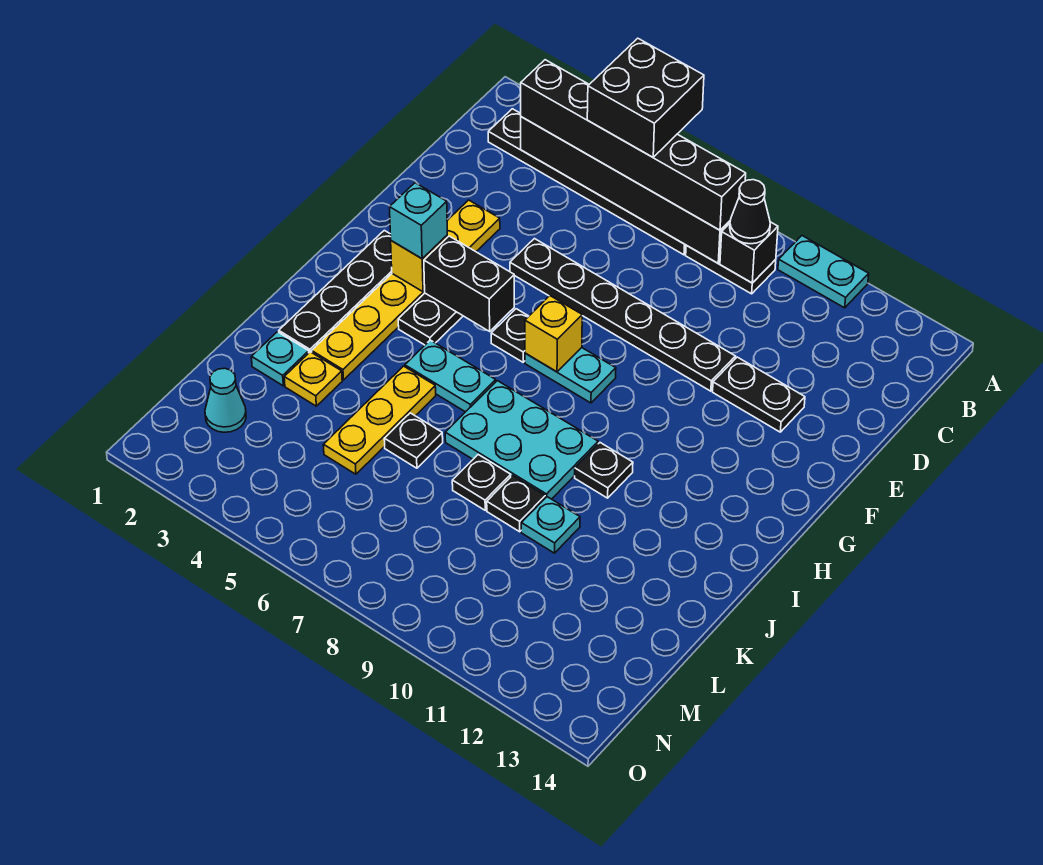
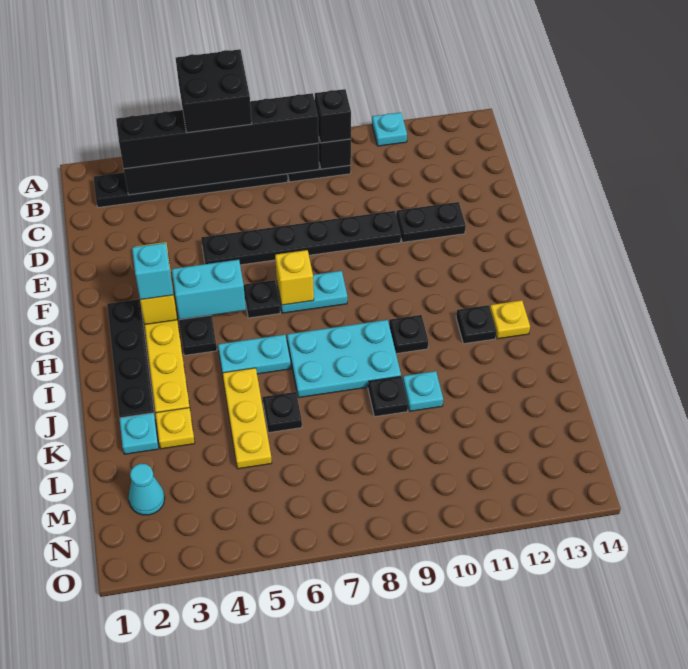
cyan 1x2 plate [778,236,869,308] -> cyan 1x1 plate [372,113,407,146]
black 1x1 cone [730,180,770,244] -> black 1x1 brick [315,89,351,143]
black 1x2 brick [424,236,514,331] -> cyan 1x2 brick [172,260,246,320]
none -> yellow 1x1 plate [490,300,530,339]
black 1x1 plate [452,455,511,510] -> black 1x1 plate moved to [456,305,496,344]

